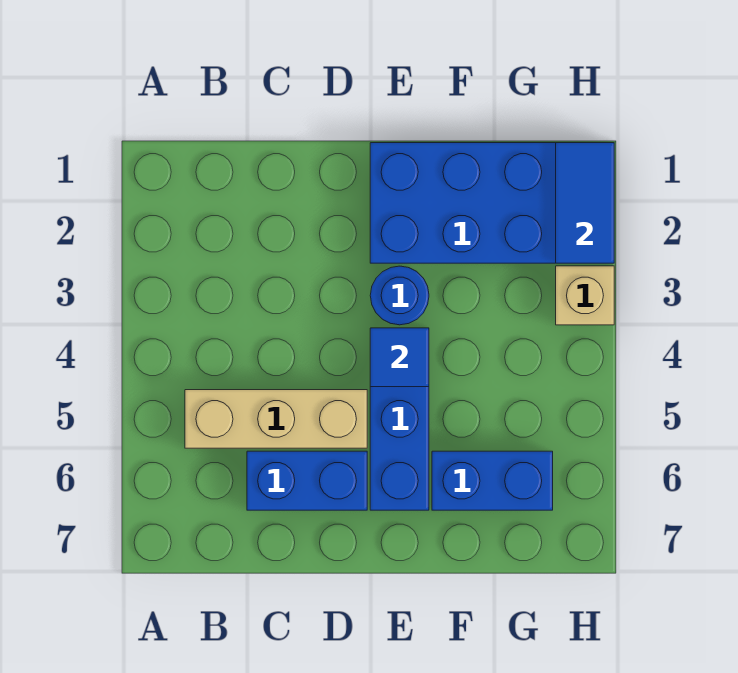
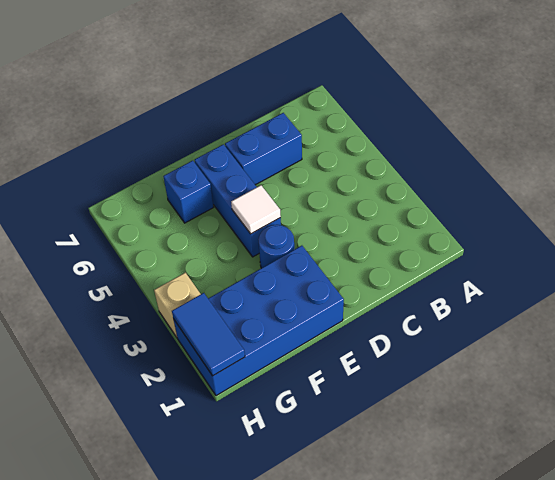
tan 1x3 brick [185,390,367,448] -> none
blue 1x1 tile [370,328,429,387] -> white 1x1 tile [231,185,281,234]
blue 1x2 brick [432,451,553,510] -> blue 1x1 brick [163,161,214,223]

